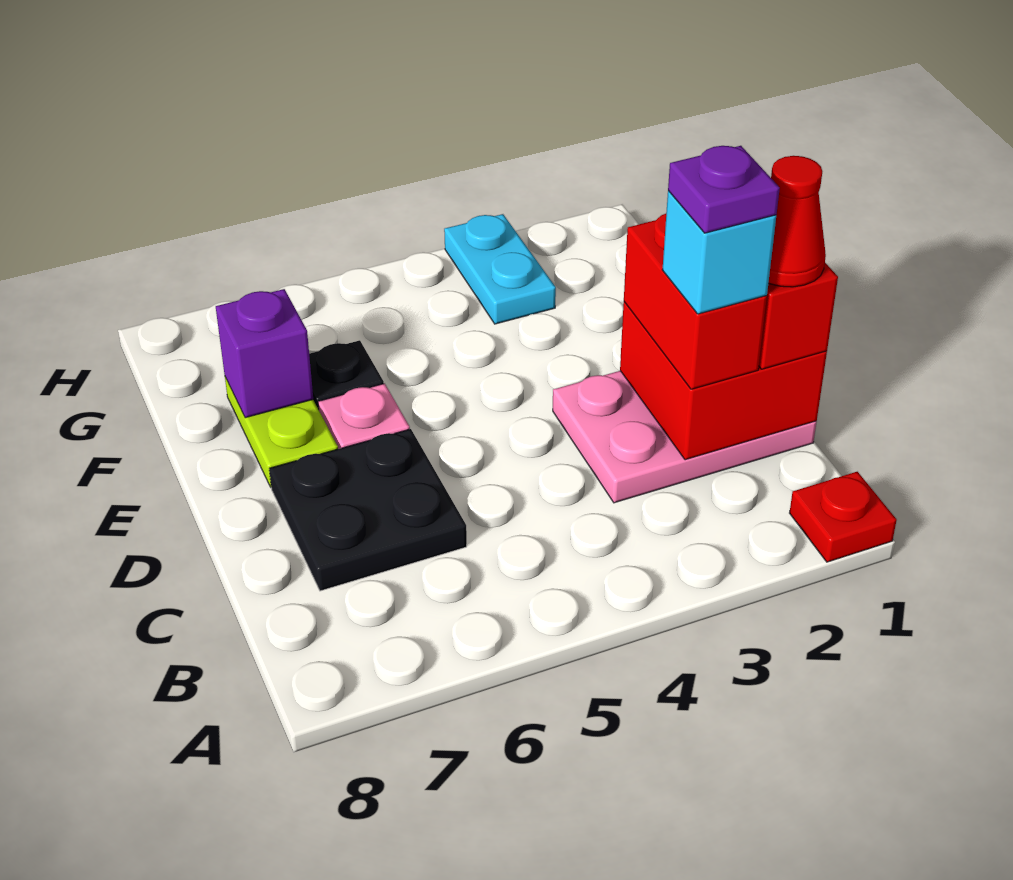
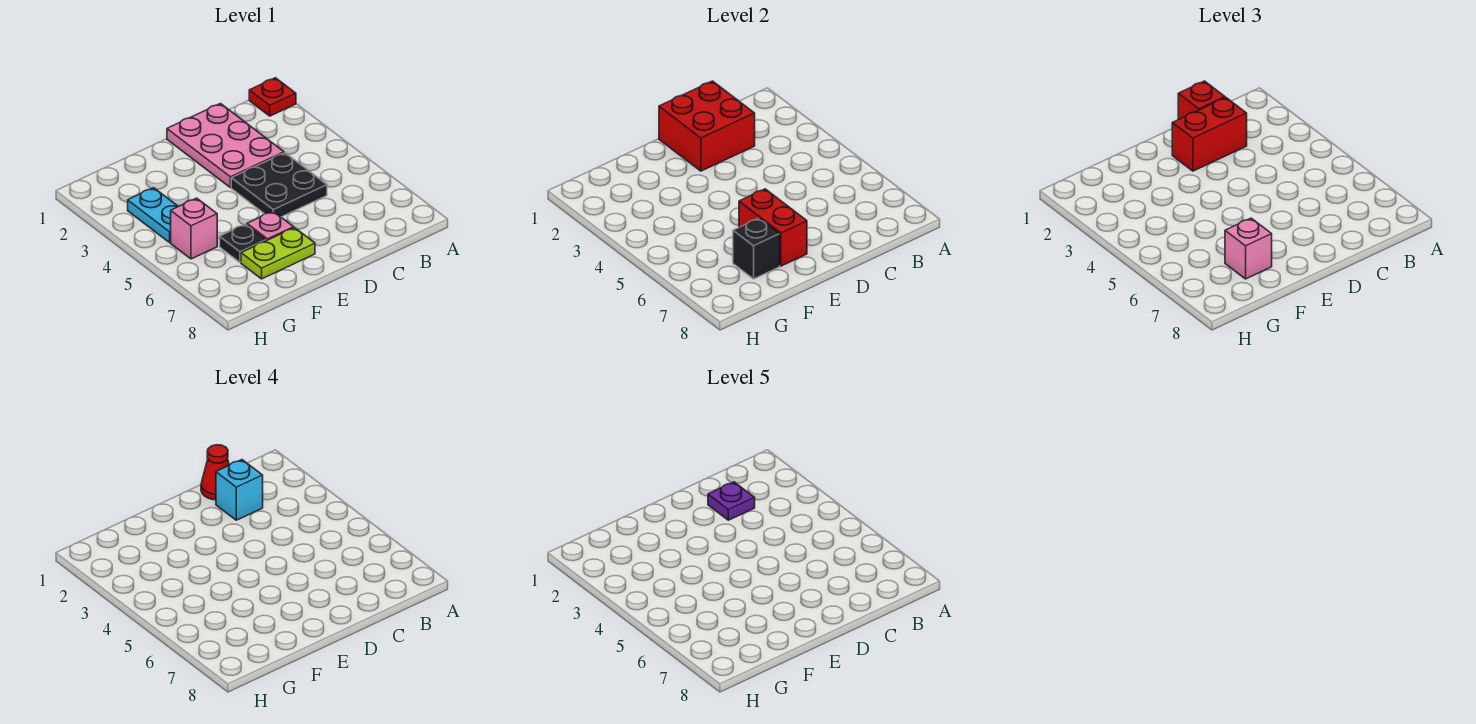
black 2x2 plate [269,429,467,591] -> black 2x2 plate moved to [231,153,327,217]
none -> red 1x2 brick [739,189,807,266]
purple 1x1 brick [216,289,313,418] -> black 1x1 brick [733,218,780,279]
none -> pink 1x1 brick [1225,218,1272,279]
cyan 1x2 plate [444,214,556,324] -> cyan 1x2 plate turned to [128,188,178,242]
none -> pink 1x1 brick [171,198,217,259]

